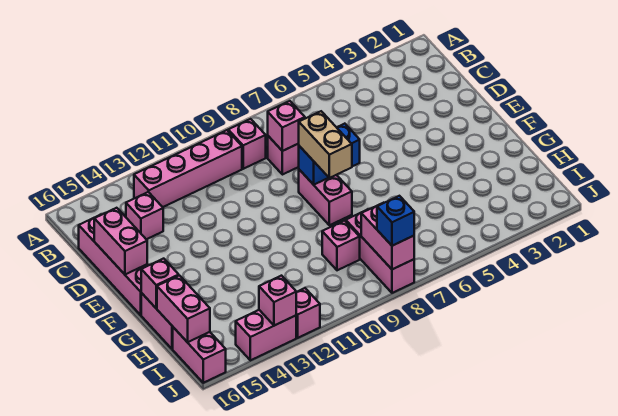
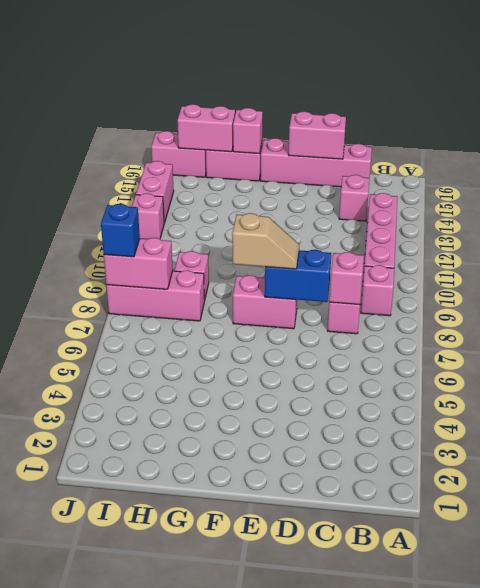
blue 1x2 brick [299,124,360,185] -> blue 1x2 brick turned to [265,250,331,302]
tan 1x2 brick [298,111,352,178] -> tan 1x2 slope [232,213,299,269]
pink 1x1 brick [259,276,296,326] -> none

